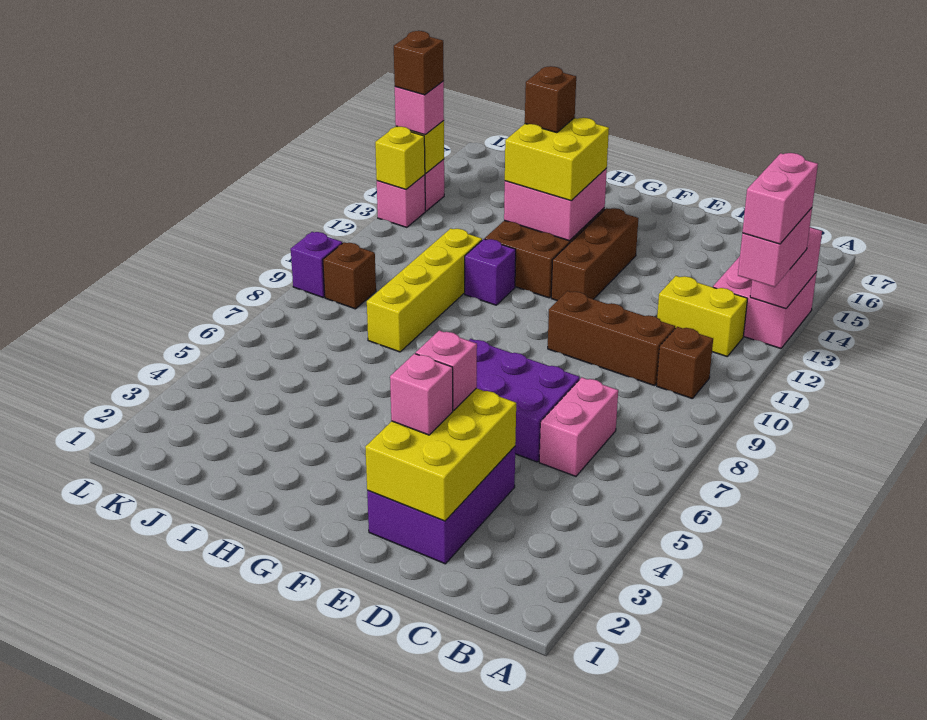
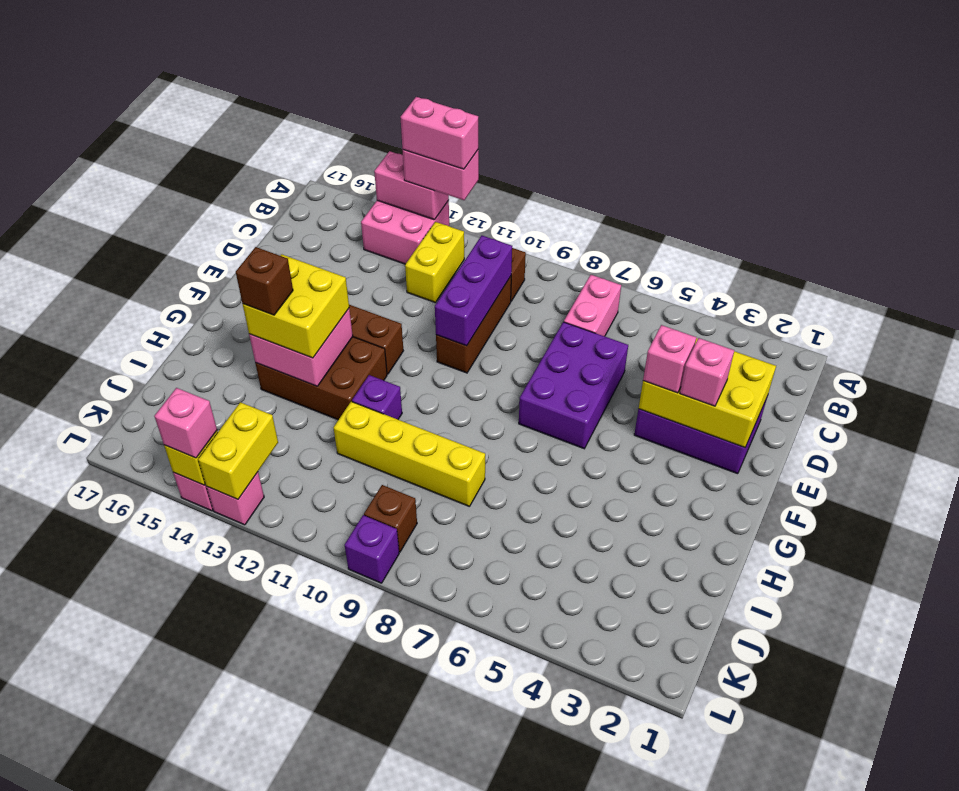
pink 1x2 brick [539,377,618,476] -> pink 1x2 brick turned to [564,275,621,336]
none -> purple 1x3 brick [435,236,512,346]
yellow 1x1 brick [375,127,425,190] -> yellow 1x2 brick [198,402,278,499]
brown 1x1 brick [394,31,444,95] -> none

